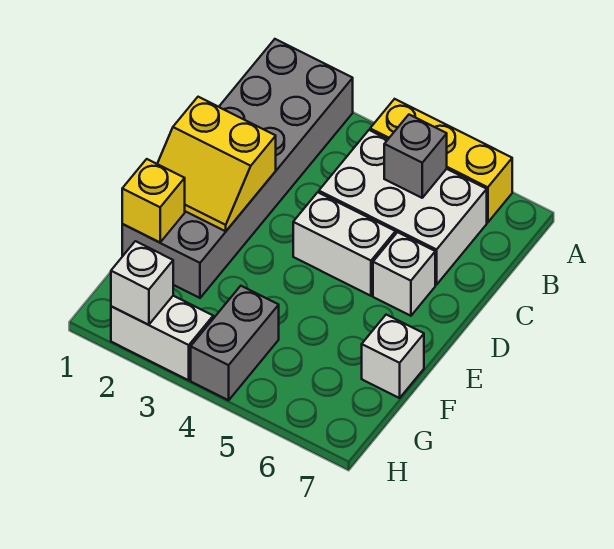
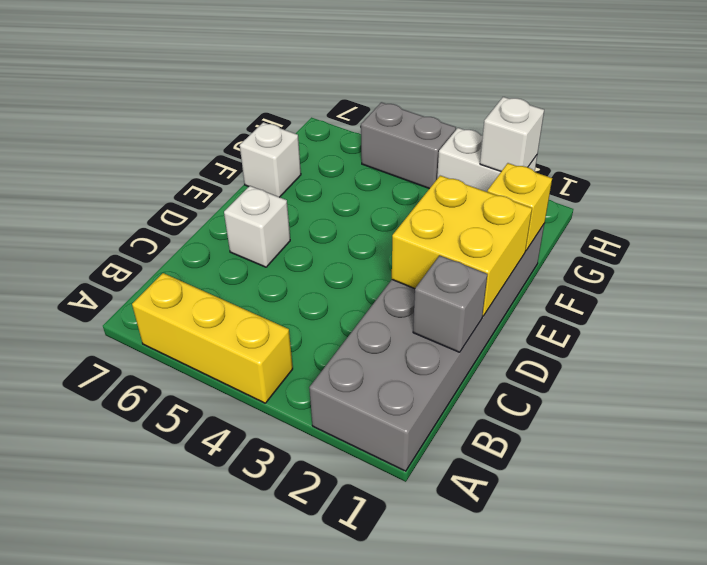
white 2x3 brick [319,130,487,285] -> none
grey 1x1 brick [384,115,447,198] -> grey 1x1 brick moved to [413,256,487,352]
yellow 2x2 slope [157,97,276,231] -> yellow 2x2 brick [392,176,532,316]
white 1x2 brick [293,192,396,296] -> none
grey 1x2 brick [191,286,279,400] -> grey 1x2 brick turned to [361,102,456,189]

